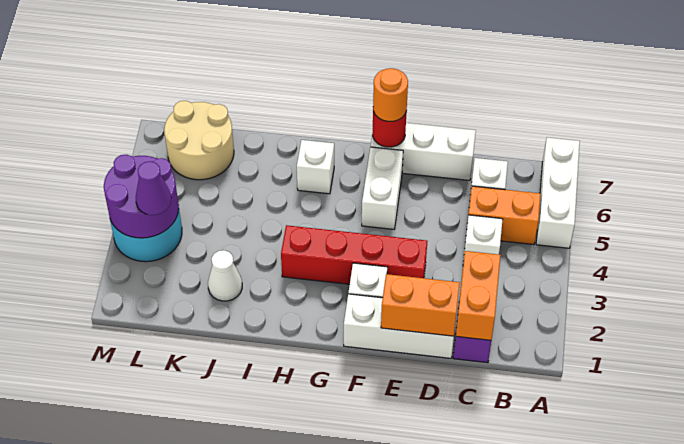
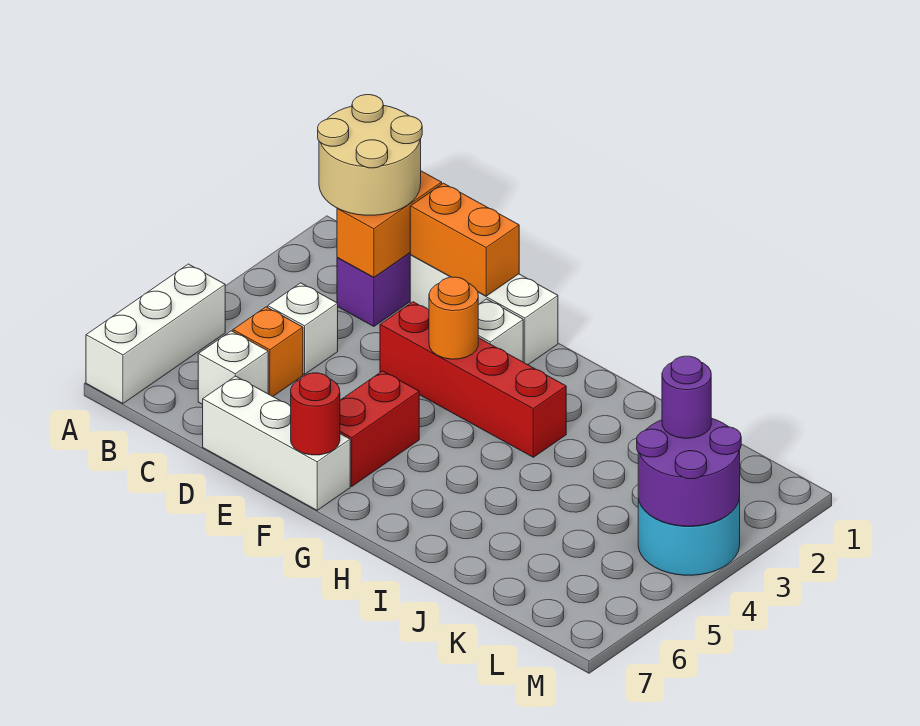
orange 1x2 brick [467,186,541,245] -> orange 1x1 brick [233,307,303,396]
white 1x2 brick [362,147,403,229] -> red 1x2 brick [340,371,419,486]
orange 1x1 round brick [373,68,408,121] -> orange 1x1 round brick moved to [429,277,478,359]
white 1x1 brick [297,140,334,194] -> none
white 1x1 cone [208,250,242,301] -> none
tan 2x2 round brick [164,101,234,180] -> tan 2x2 round brick moved to [318,95,422,215]
purple 1x1 cone [136,161,171,215] -> purple 1x1 round brick [662,356,711,438]

